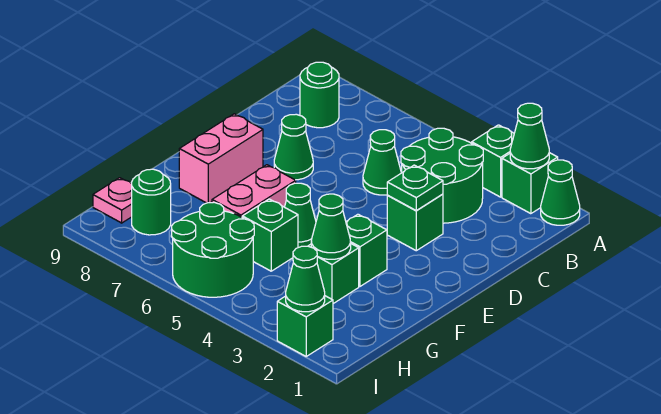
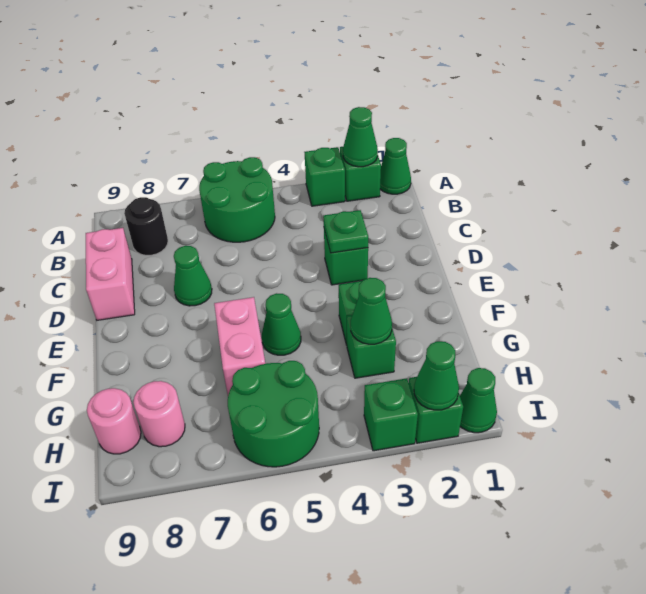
green 2x2 round brick [401,128,483,223] -> green 2x2 round brick moved to [199,157,275,242]
green 1x1 round brick [300,62,339,128] -> black 1x1 round brick [124,197,168,255]
green 1x1 cone [363,130,401,195] -> green 1x1 cone moved to [460,368,497,433]
pink 1x2 brick [179,114,263,203] -> pink 1x2 brick moved to [86,228,135,320]
green 1x1 brick [242,199,298,271] -> green 1x1 brick moved to [364,378,418,451]
green 1x1 round brick [132,169,171,235] -> pink 1x1 round brick [133,381,185,447]
pink 1x1 plate [93,178,132,223] -> pink 1x1 round brick [87,388,141,454]

